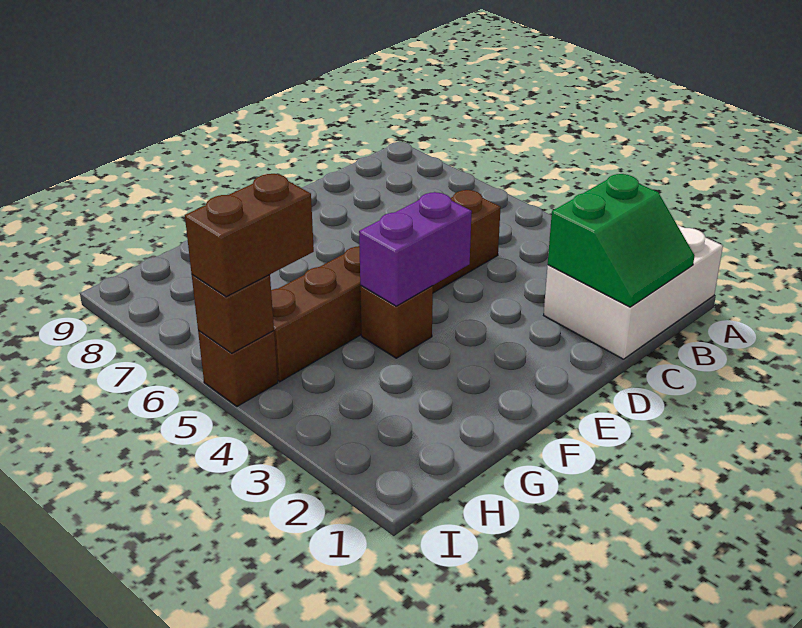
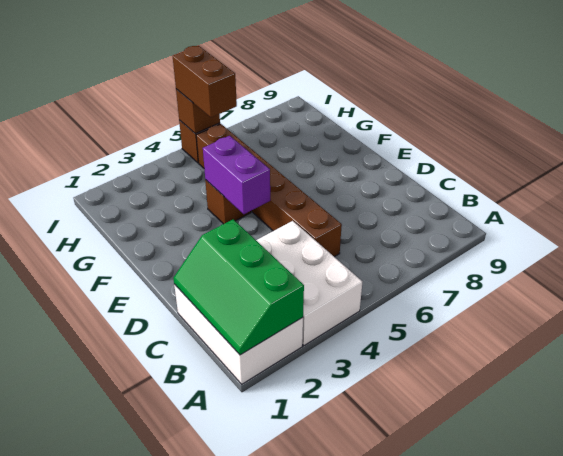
none -> white 2x3 brick [256,221,362,346]
green 2x2 slope [548,174,694,307] -> green 2x3 slope [173,219,304,355]

